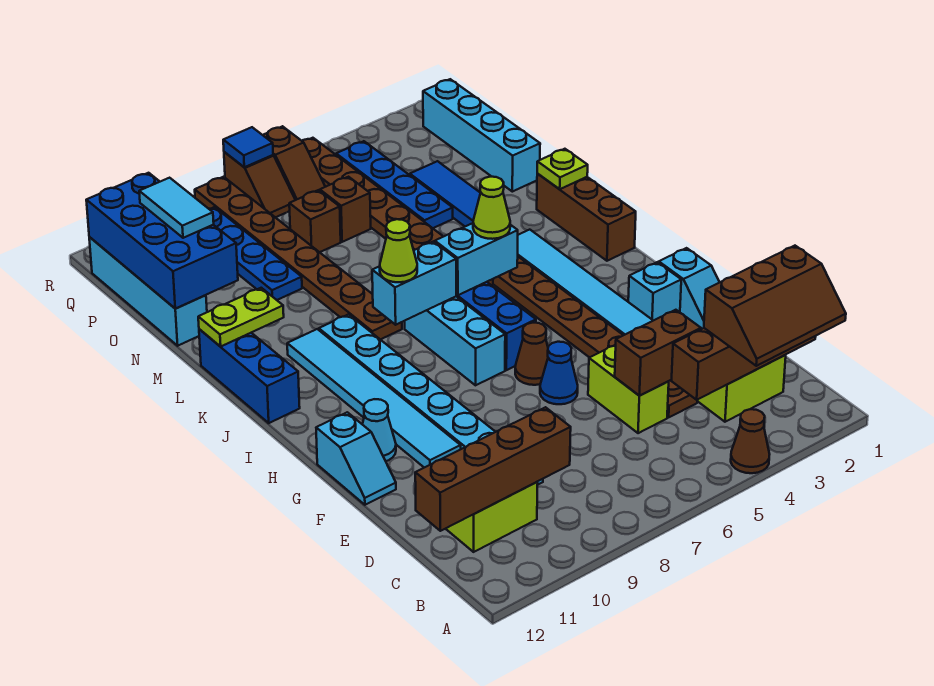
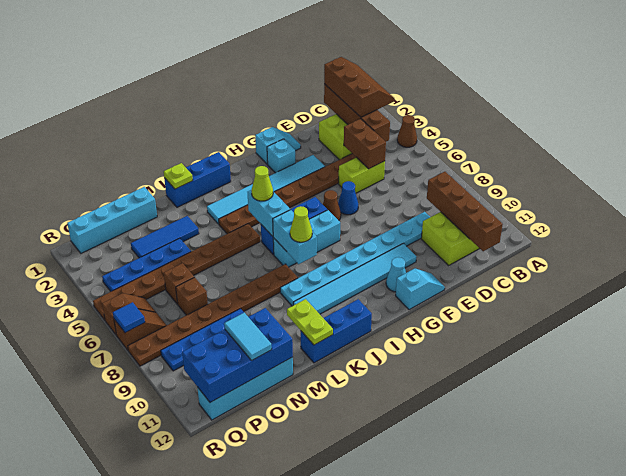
brown 1x3 brick [537,174,636,261] -> blue 1x3 brick [164,152,231,207]
cyan 1x2 tile [139,178,214,238] -> cyan 1x2 tile turned to [224,313,272,361]

